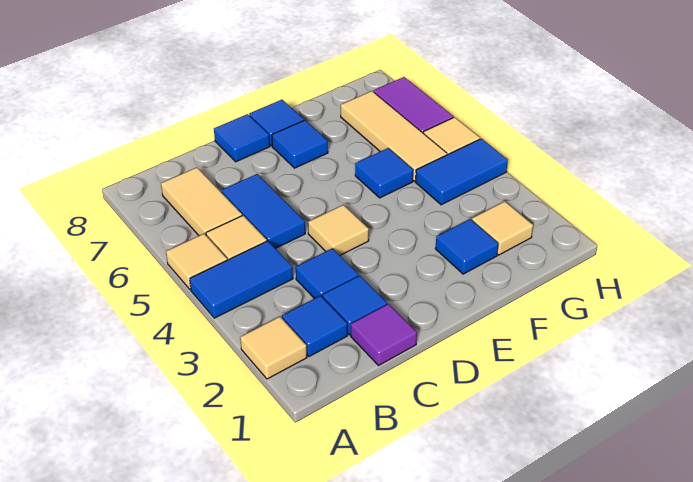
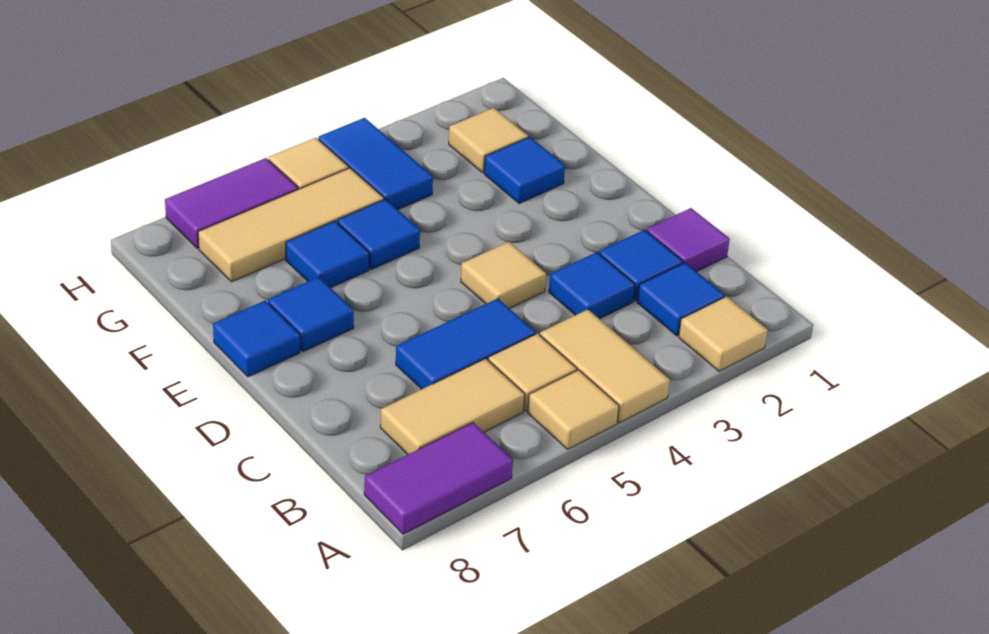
blue 1x2 tile [190,241,293,318] -> tan 1x2 tile [540,309,670,423]
none -> purple 1x2 tile [364,422,513,534]
blue 1x1 tile [214,114,270,162] -> blue 1x1 tile moved to [286,221,369,288]

